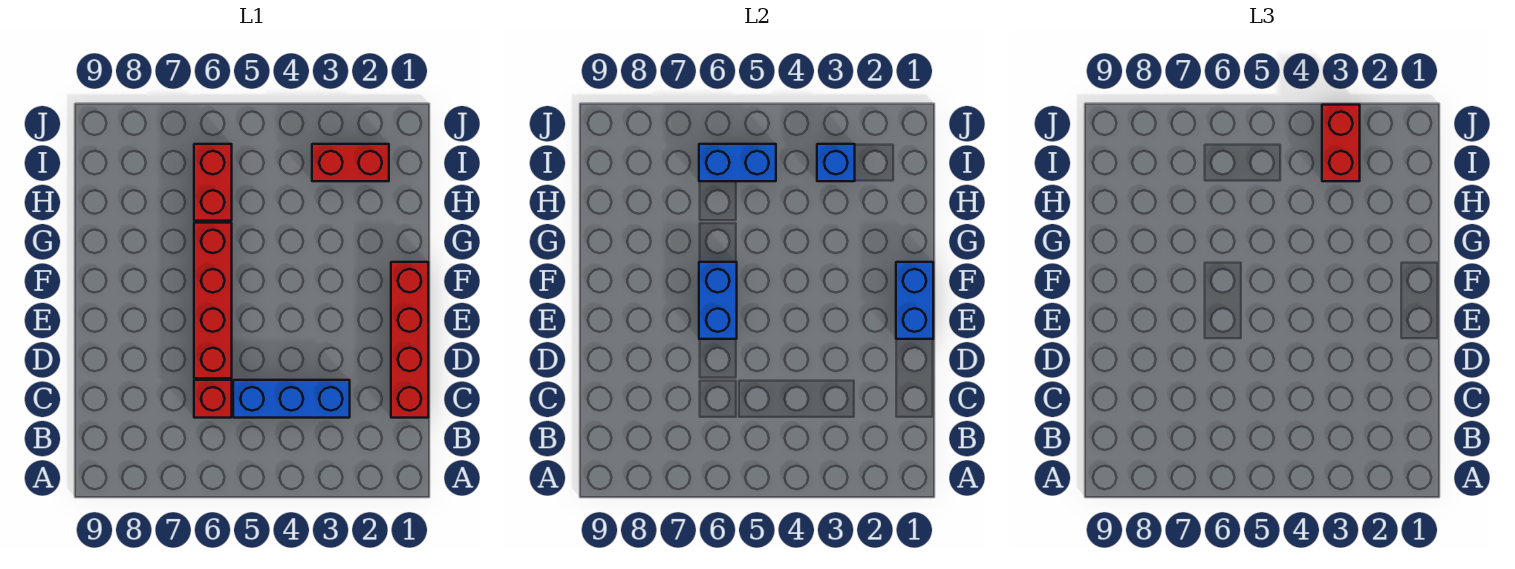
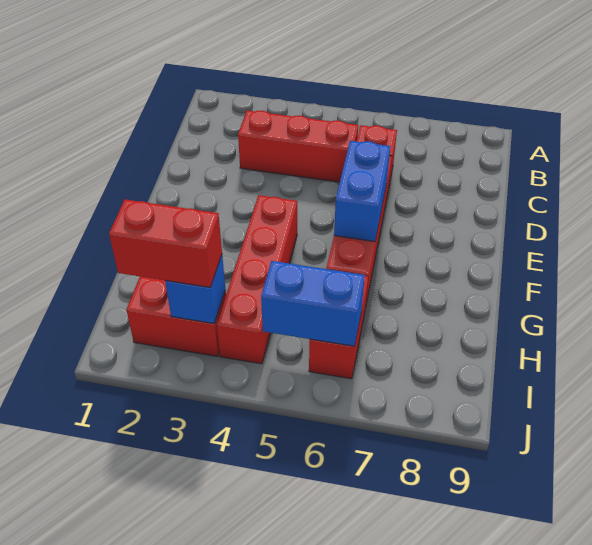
red 1x4 brick [391,262,428,418] -> red 1x4 brick moved to [217,195,297,364]
blue 1x3 brick [233,380,350,418] -> red 1x3 brick [238,110,358,182]
blue 1x2 brick [896,262,933,339] -> none
red 1x2 brick [1322,105,1360,181] -> red 1x2 brick turned to [109,199,222,287]

